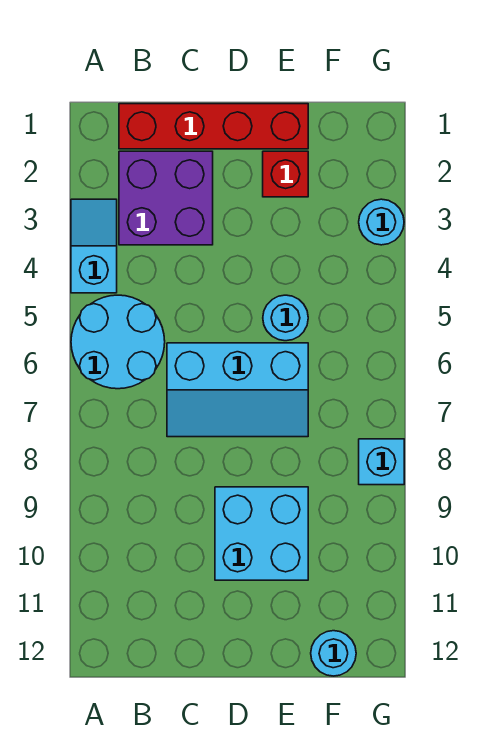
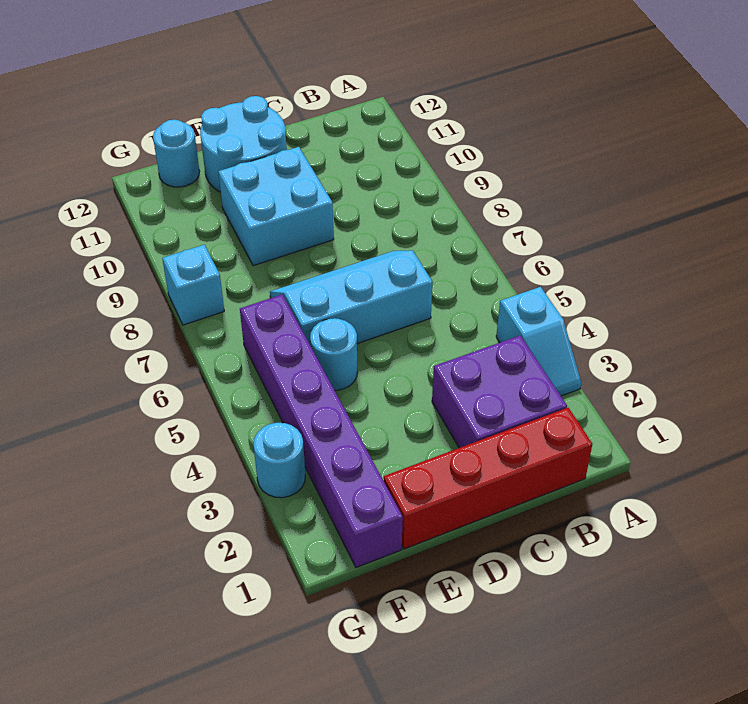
cyan 2x2 round brick [71,295,165,389] -> cyan 2x2 round brick moved to [200,96,287,192]
red 1x1 brick [263,151,308,197] -> none
none -> purple 1x6 brick [240,294,403,567]

